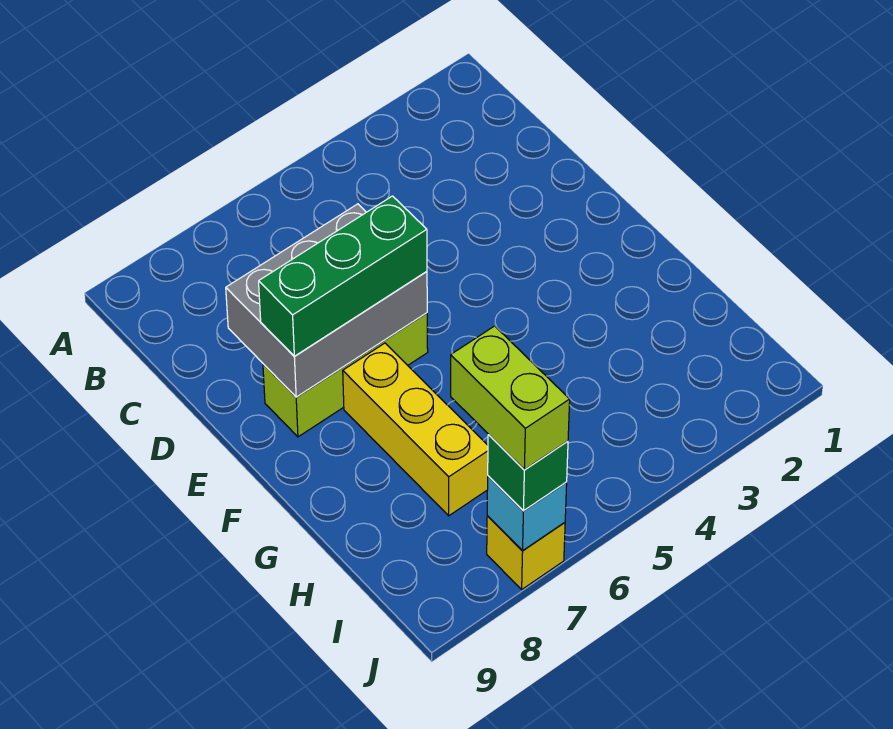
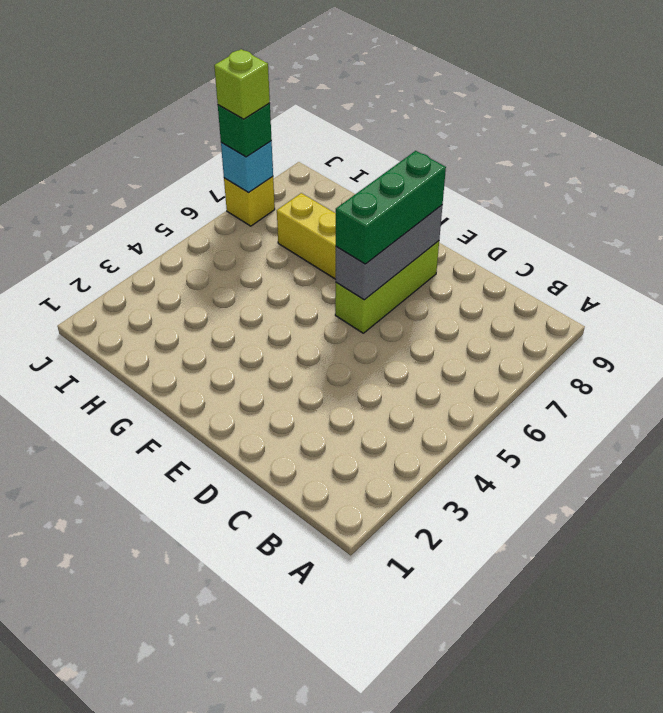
grey 2x3 brick [226,204,427,397] -> grey 1x3 brick [336,205,442,300]
lime 1x2 brick [451,326,570,470] -> lime 1x1 brick [214,49,270,119]

